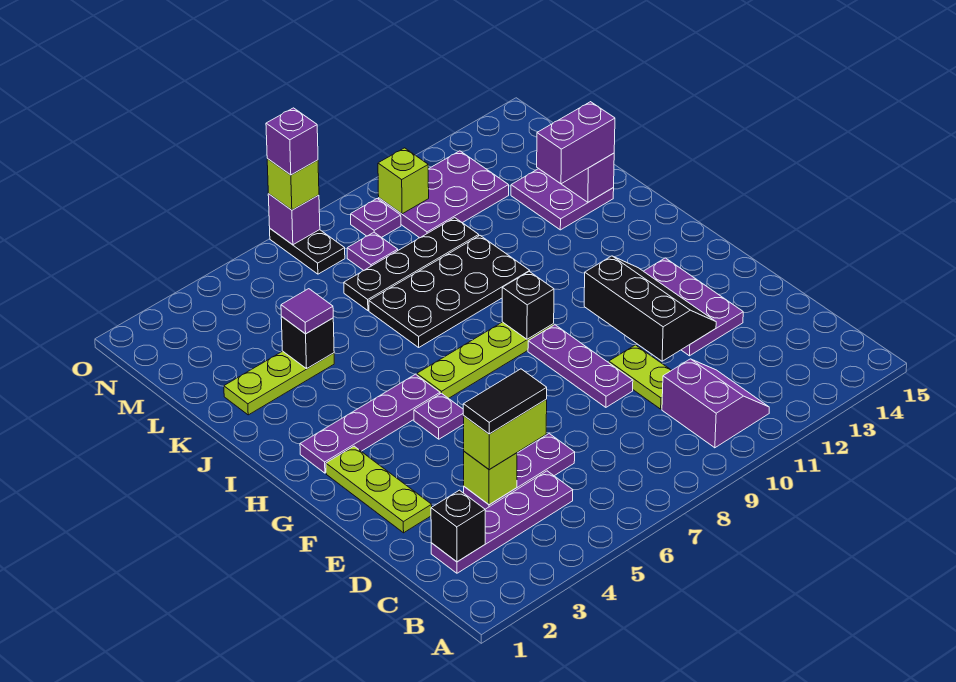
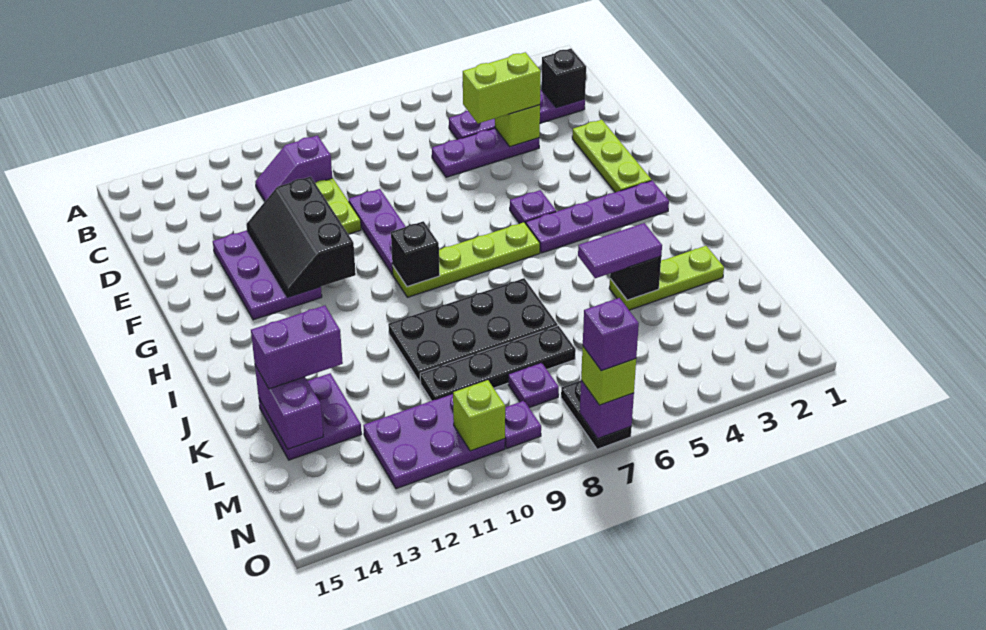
purple 2x2 slope [662,359,769,448] -> purple 1x2 slope [255,135,332,201]
black 1x2 tile [463,369,547,434] -> none
purple 1x1 tile [281,289,333,334] -> purple 1x2 tile [578,223,662,278]

